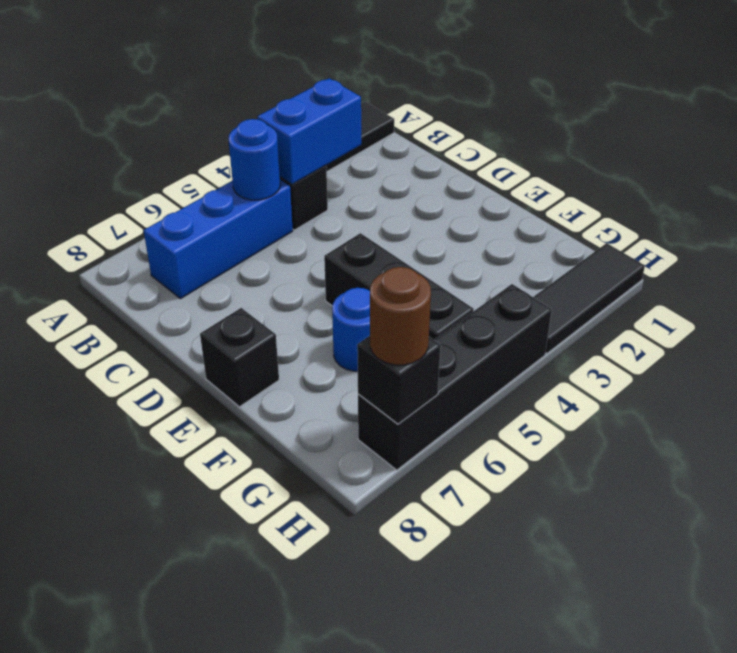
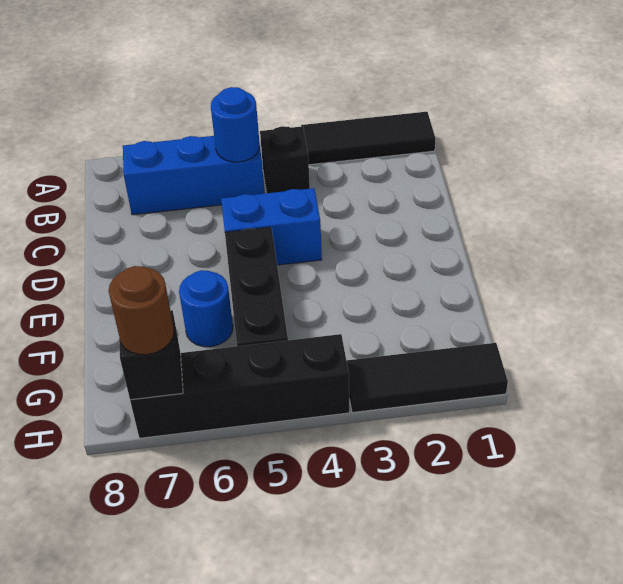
blue 1x2 brick [257,78,361,184] -> blue 1x2 brick moved to [221,188,322,265]
black 1x1 brick [200,308,279,407] -> none

